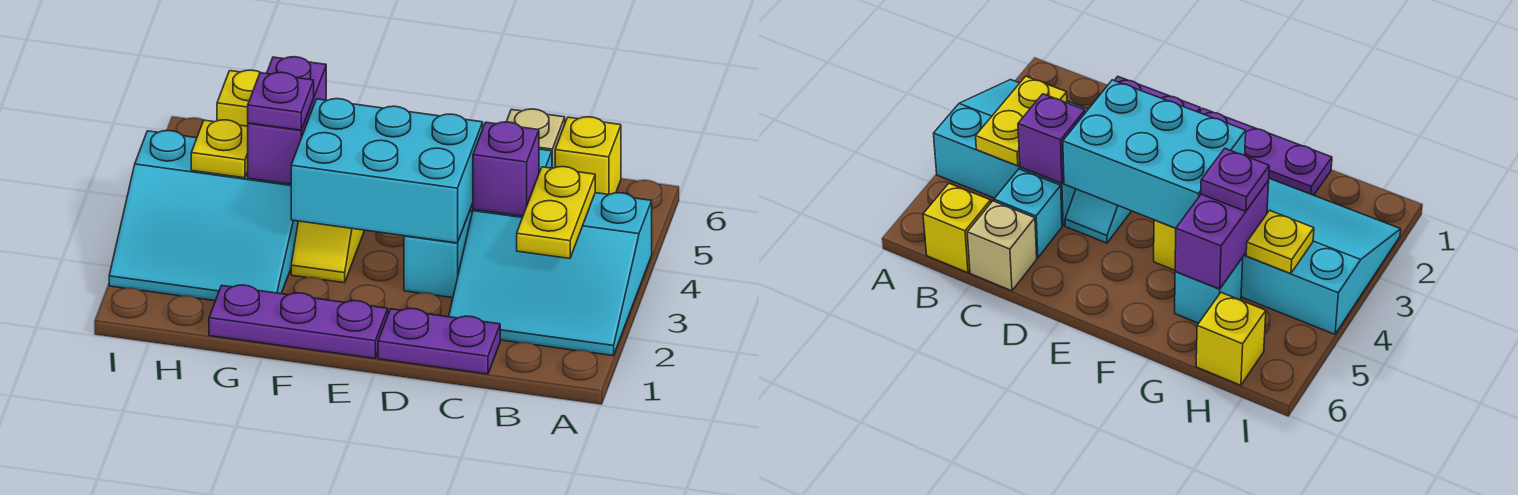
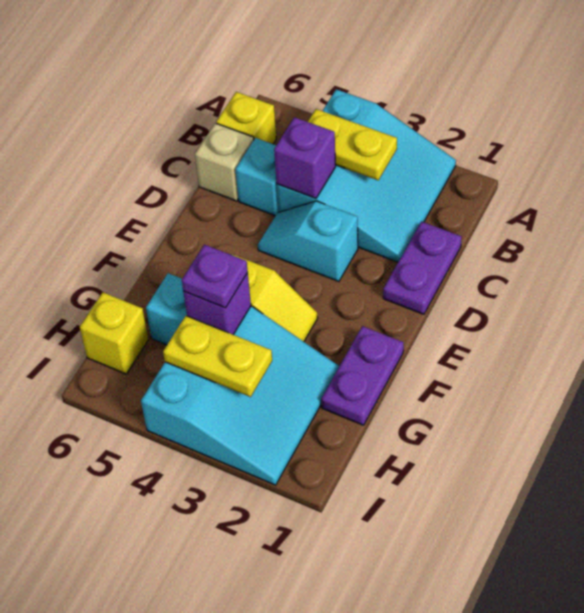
cyan 2x3 brick [291,99,483,243] -> none
purple 1x3 plate [209,285,388,358] -> purple 1x2 plate [321,326,404,425]
purple 1x2 brick [248,57,326,184] -> purple 1x1 brick [183,273,251,334]
yellow 1x1 plate [191,120,248,178] -> yellow 1x2 plate [163,316,272,397]

